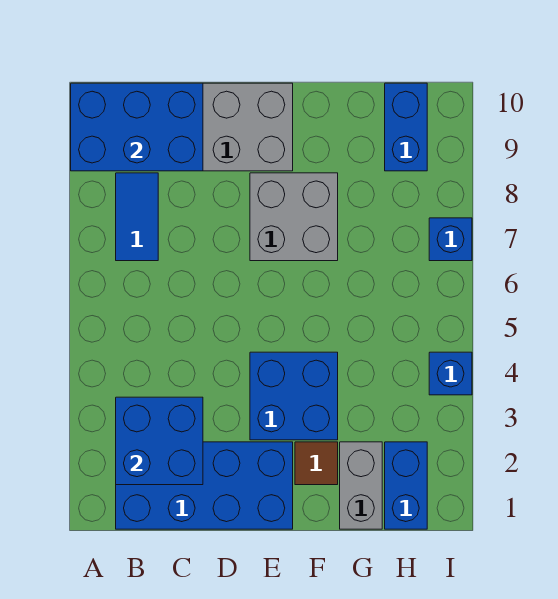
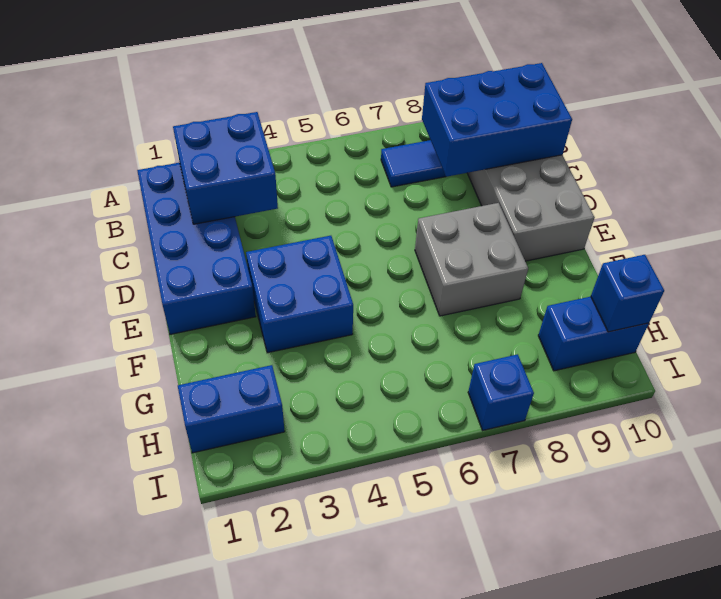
blue 2x3 brick [71,83,203,171] -> blue 2x3 brick turned to [422,63,572,177]
brown 1x1 tile [295,442,338,485] -> none
grey 1x2 brick [340,442,382,529] -> none
blue 1x1 brick [429,352,472,395] -> blue 1x1 brick moved to [591,255,664,332]

